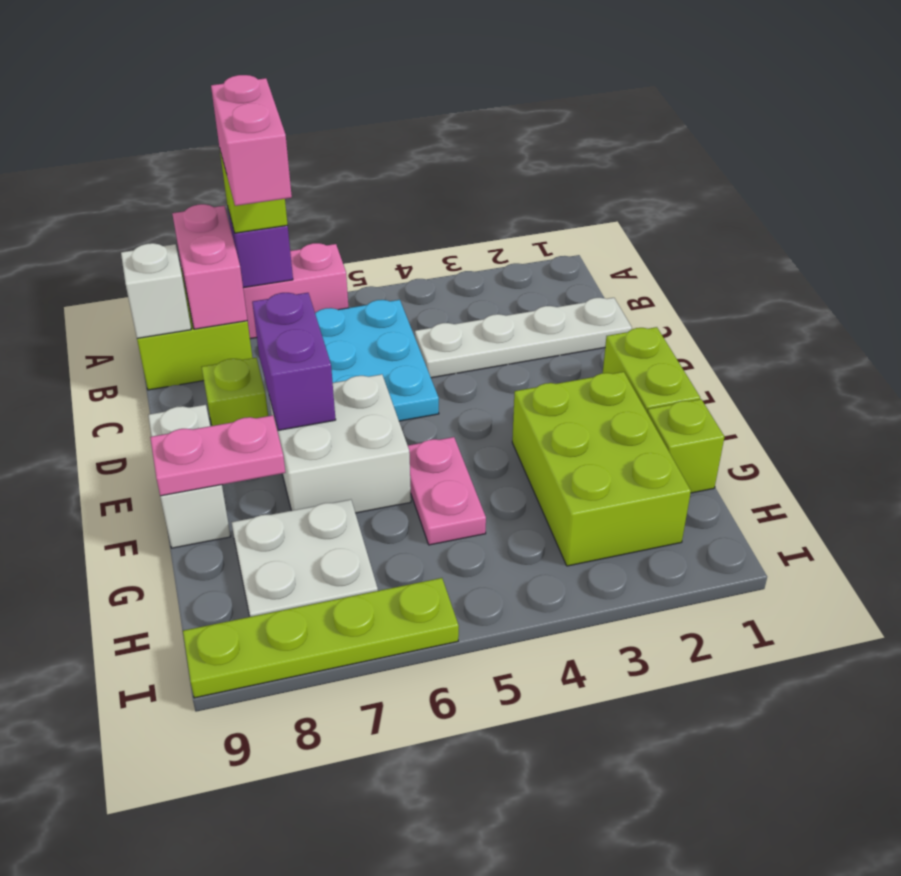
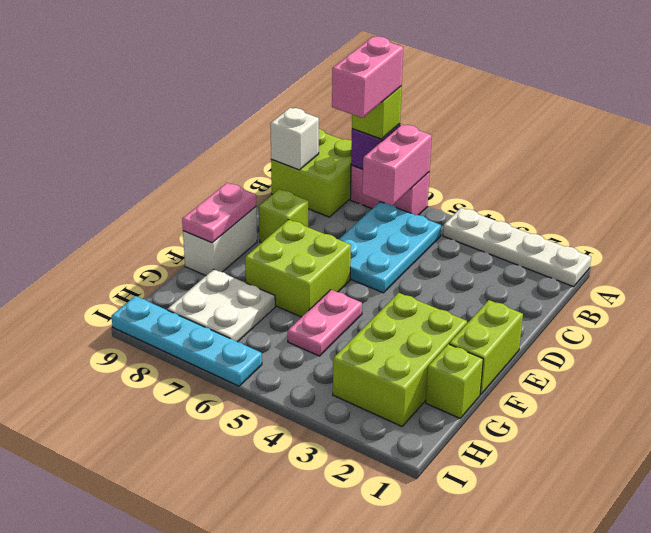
pink 1x2 brick [172,204,247,329] -> pink 1x2 brick moved to [362,124,432,205]
white 1x4 plate [415,298,632,378] -> white 1x4 plate moved to [443,208,591,287]
purple 1x2 brick [252,293,336,430] -> none
white 2x2 brick [269,374,411,513] -> lime 2x2 brick [245,220,351,317]
pink 1x2 plate [150,415,285,496] -> pink 1x2 plate turned to [182,183,256,243]
lime 1x4 plate [183,578,459,698] -> cyan 1x4 plate [111,296,262,386]

